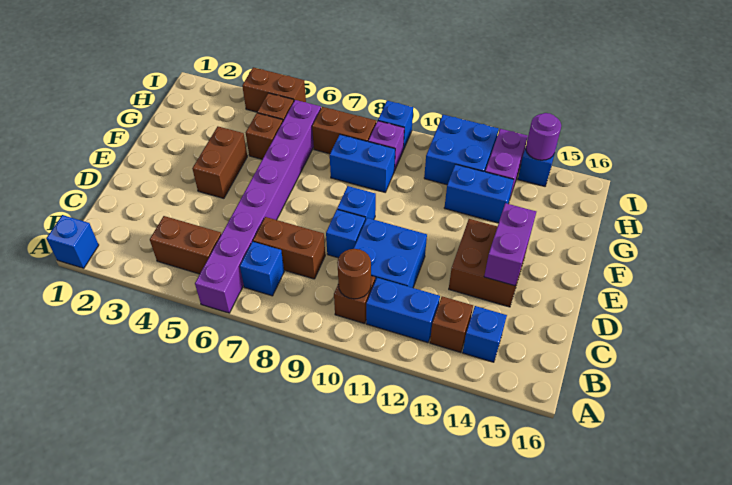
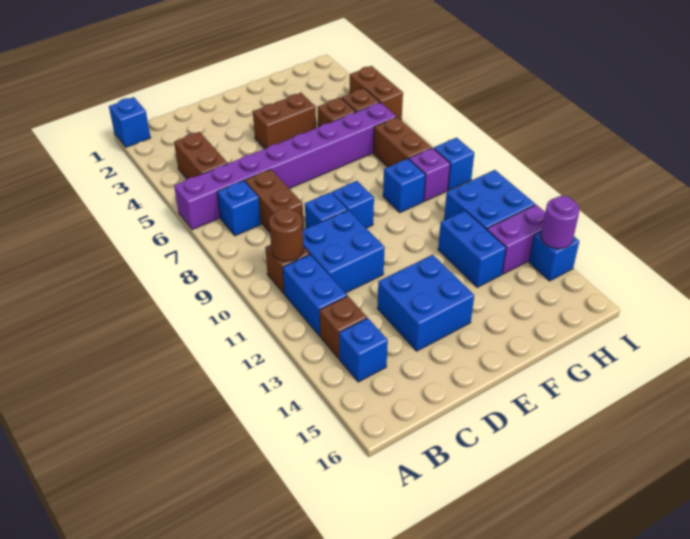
brown 2x2 brick [449,219,528,307] -> blue 2x2 brick [377,255,474,351]
purple 1x2 brick [484,203,536,286] -> none
blue 1x2 brick [330,135,395,192] -> blue 1x1 brick [383,159,425,213]

